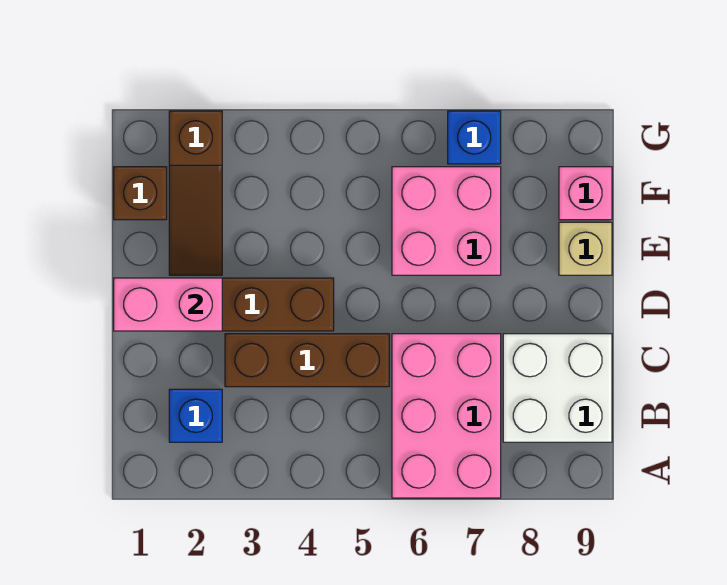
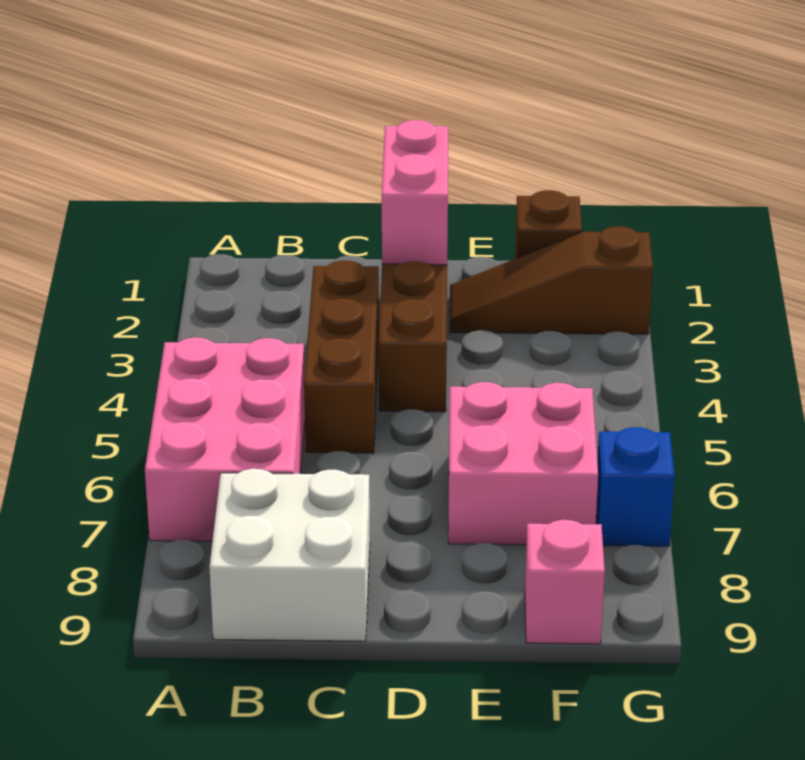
pink 2x3 brick [392,334,501,498] -> pink 2x3 brick turned to [145,337,305,541]
blue 1x1 brick [169,389,222,442] -> none
tan 1x1 brick [559,222,612,275] -> none

